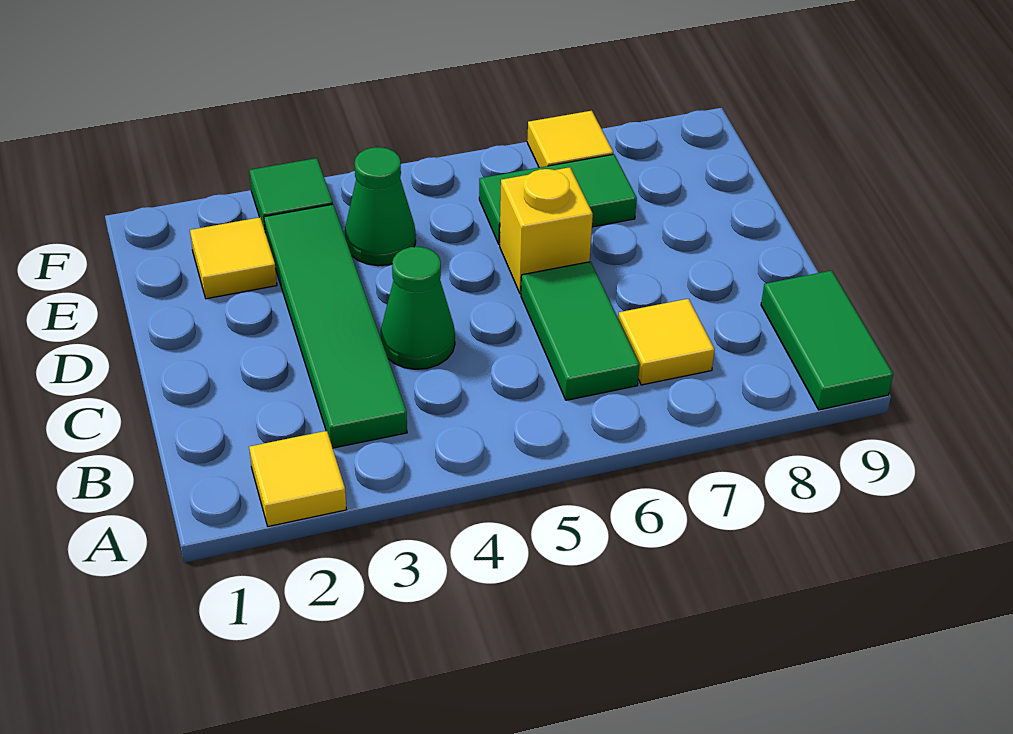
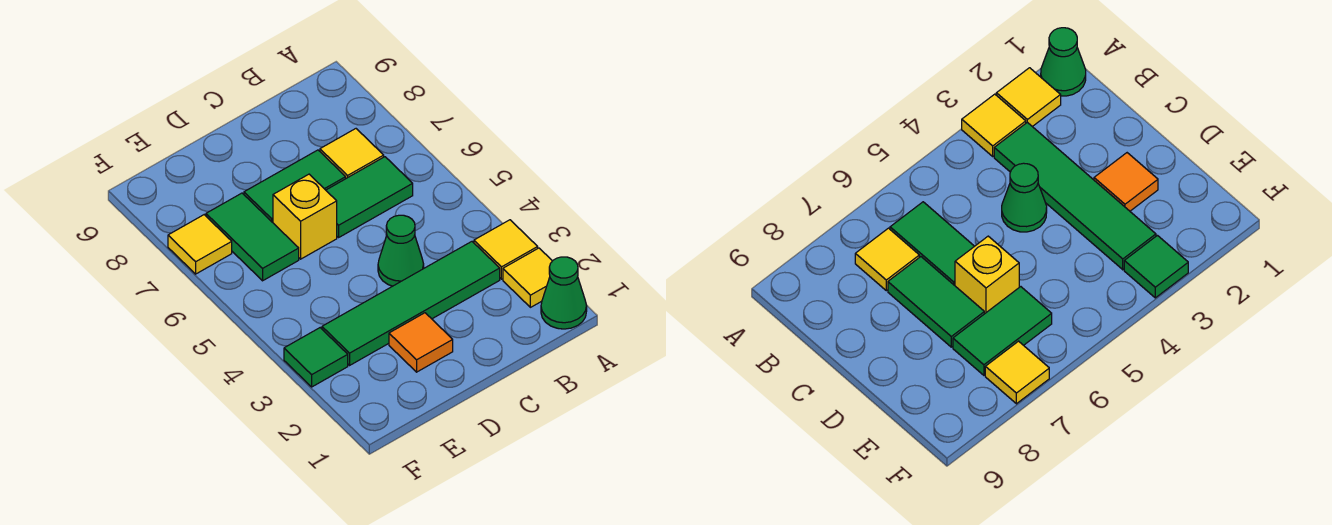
green 1x2 tile [761,271,893,410] -> green 1x2 tile moved to [244,150,346,222]
none -> orange 1x1 tile [389,313,453,372]
yellow 1x1 tile [190,217,277,299] -> yellow 1x1 tile moved to [474,220,538,279]
green 1x1 cone [345,147,416,266] -> green 1x1 cone moved to [541,257,587,329]

